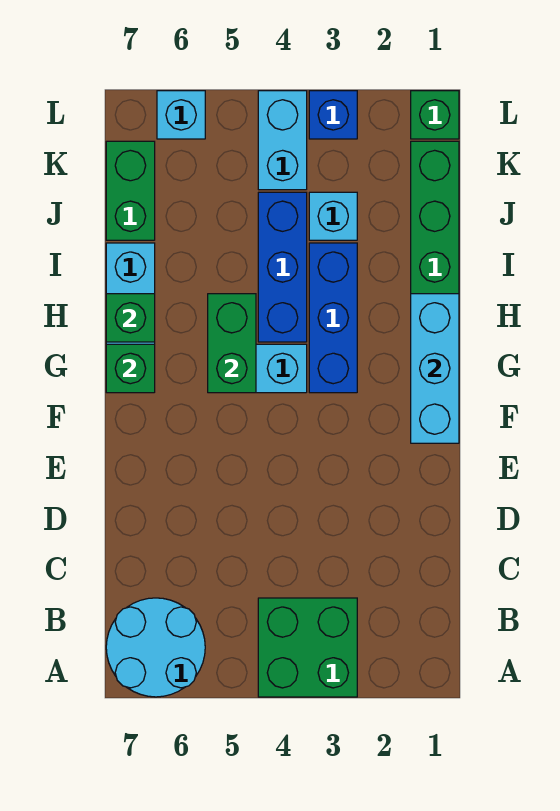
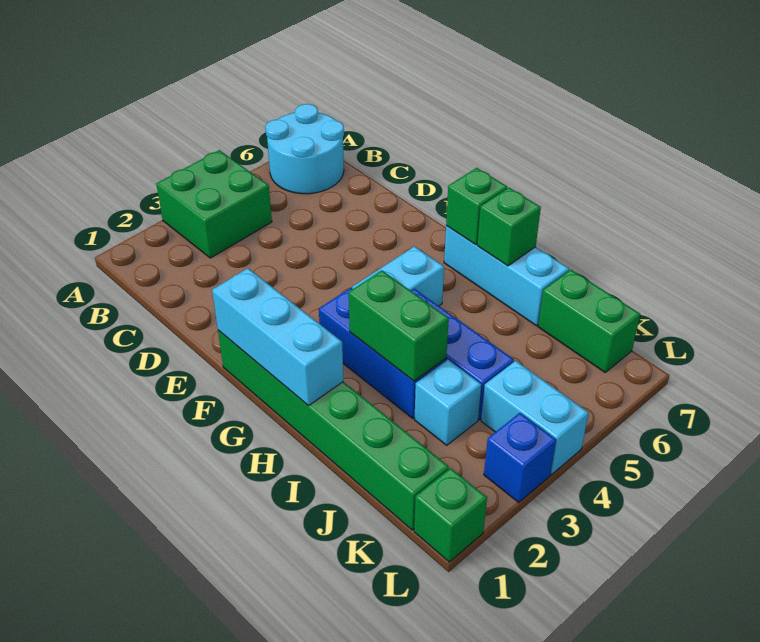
green 1x2 brick [208,294,256,393] -> green 1x2 brick moved to [349,270,449,381]
cyan 1x1 brick [157,91,205,139] -> none

